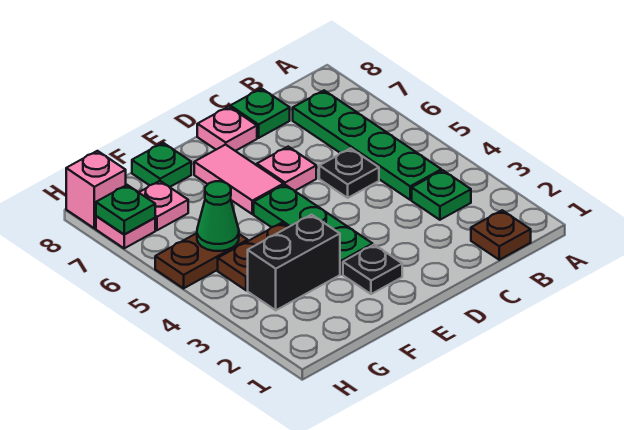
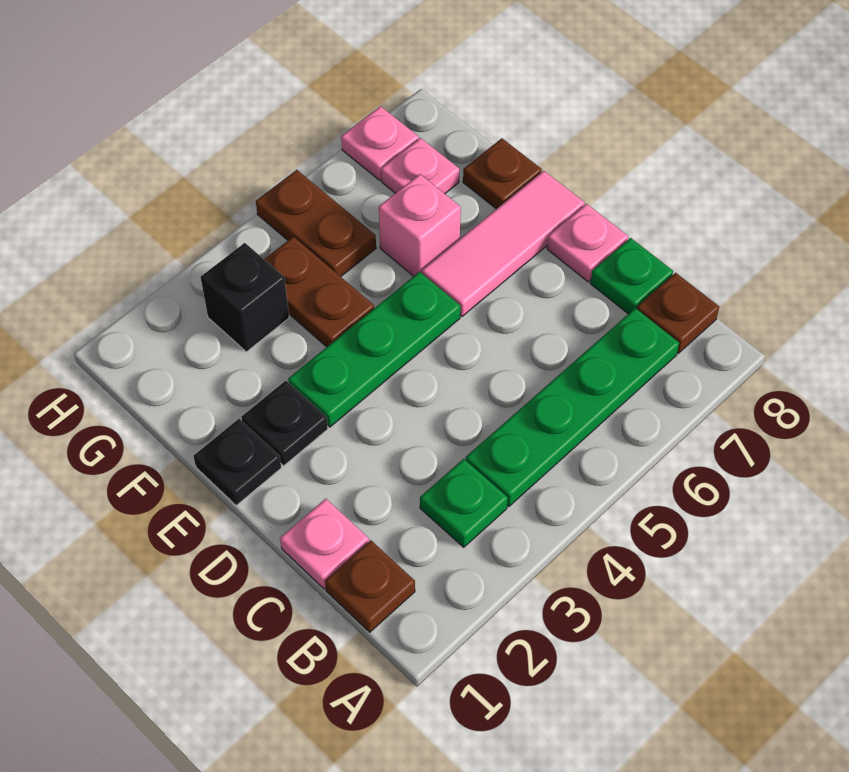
none -> brown 1x1 plate [637,273,719,353]
black 1x1 plate [319,148,379,198] -> black 1x1 plate moved to [194,419,281,506]
pink 1x1 plate [257,147,316,191] -> pink 1x1 plate moved to [280,499,369,589]
pink 1x2 tile [194,145,284,214] -> pink 1x3 tile [422,171,585,316]
black 1x2 brick [248,215,340,310] -> black 1x1 brick [201,243,289,352]
green 1x1 plate [132,143,191,187] -> brown 1x1 plate [463,138,542,209]
green 1x1 cone [197,181,239,251] -> none
green 1x1 plate [96,185,155,234] -> none
pink 1x1 brick [66,151,126,228] -> pink 1x1 brick moved to [379,174,461,276]

